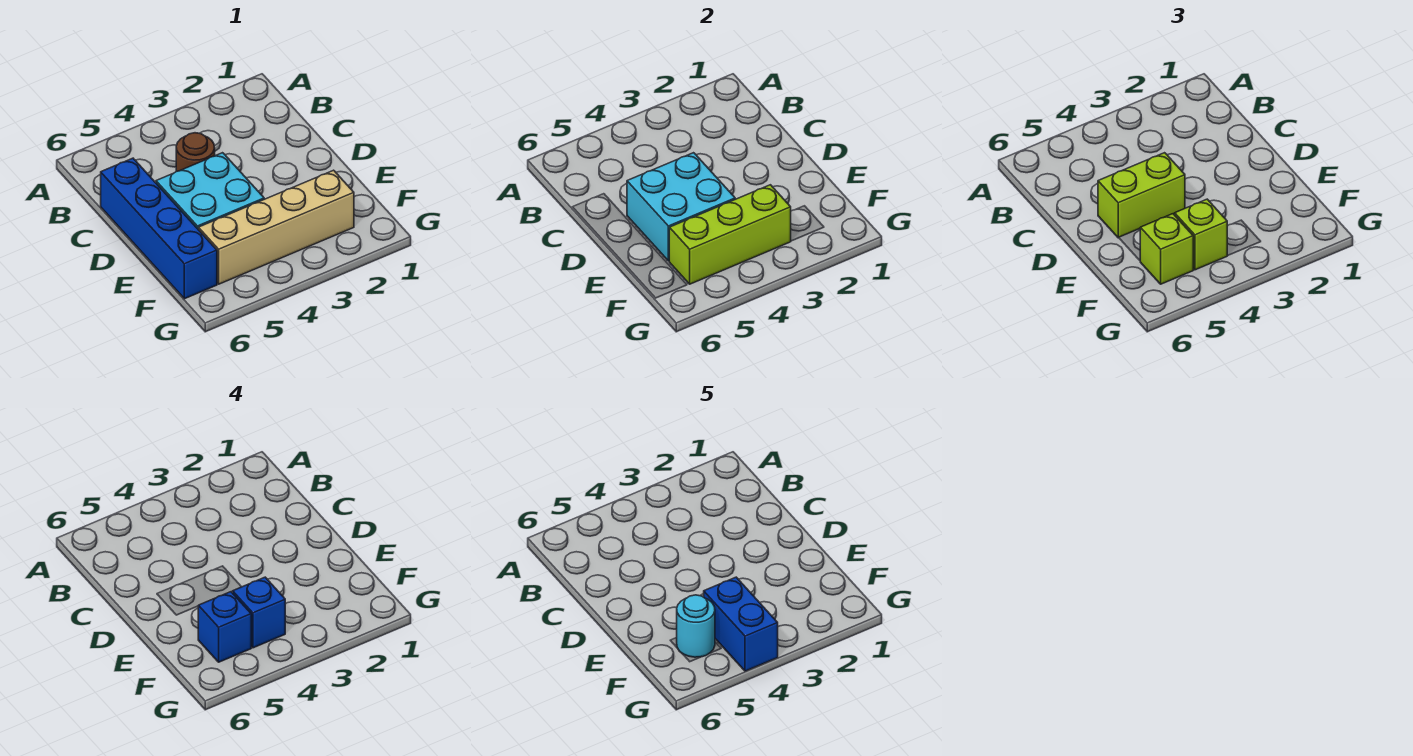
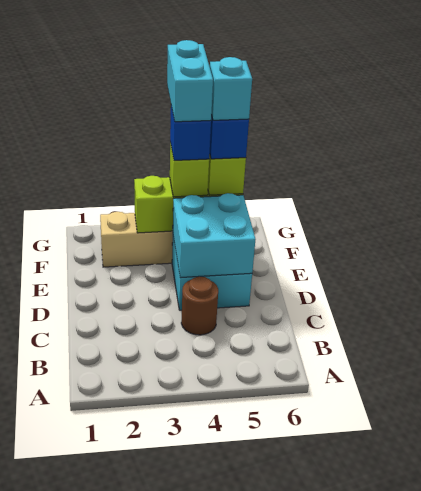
blue 1x4 brick [101,158,217,299] -> none
lime 1x2 brick [1098,153,1185,238] -> none
blue 1x2 brick [704,577,778,671] -> cyan 1x2 brick [167,40,213,122]
cyan 1x1 round brick [677,595,715,657] -> cyan 1x1 brick [210,57,252,120]

